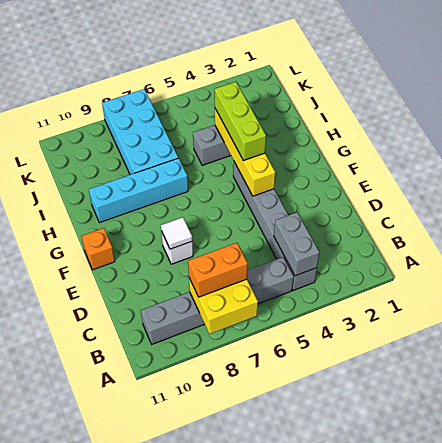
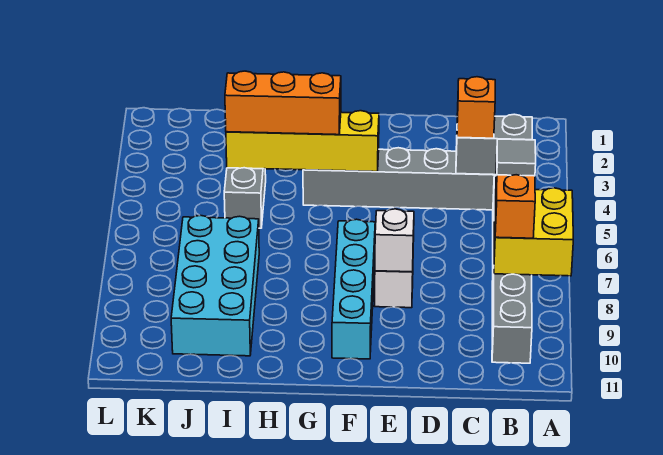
none -> grey 1x1 tile [497,139,536,176]
white 1x1 tile [161,217,192,249] -> white 1x1 brick [375,209,414,272]
orange 1x1 brick [81,228,115,270] -> orange 1x1 brick moved to [457,77,495,138]
lime 1x3 brick [215,82,266,161] -> orange 1x3 brick [225,71,341,135]
cyan 1x4 brick [89,158,188,223] -> cyan 1x4 brick moved to [332,219,375,359]
cyan 2x4 brick [102,89,178,175] -> cyan 2x4 brick turned to [171,215,259,356]

